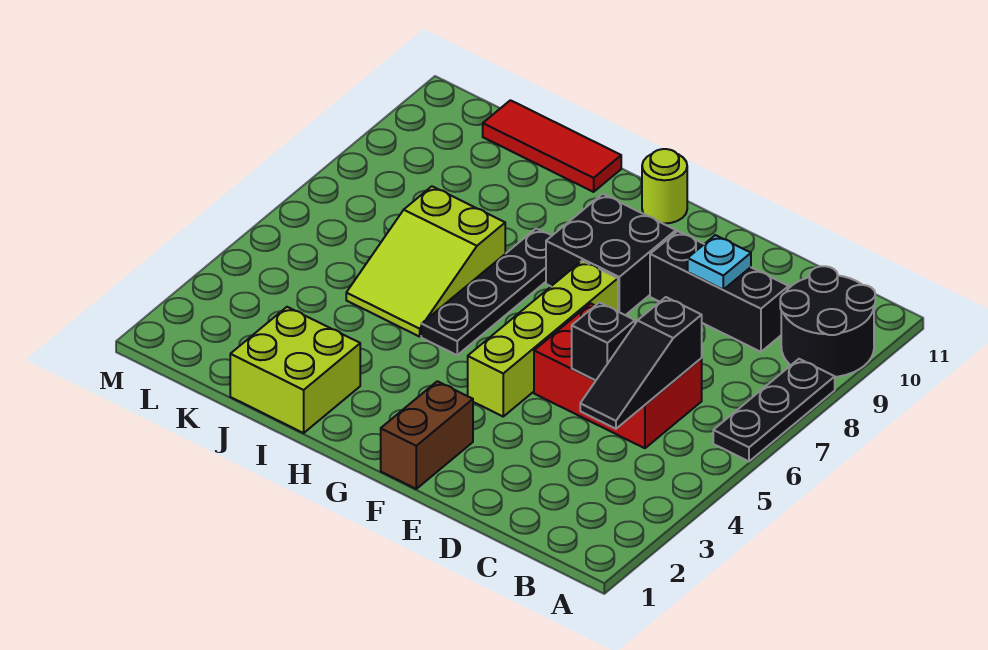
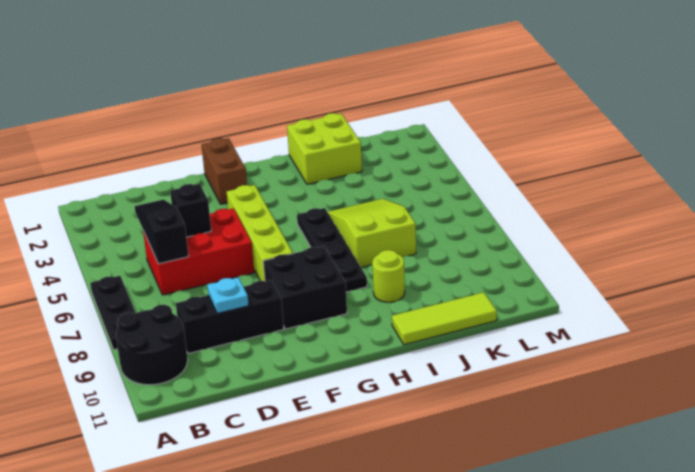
lime 1x1 round brick [642,149,687,224] -> lime 1x1 round brick moved to [372,250,405,302]
red 1x3 tile [483,100,621,192] -> lime 1x3 tile [392,292,497,345]

